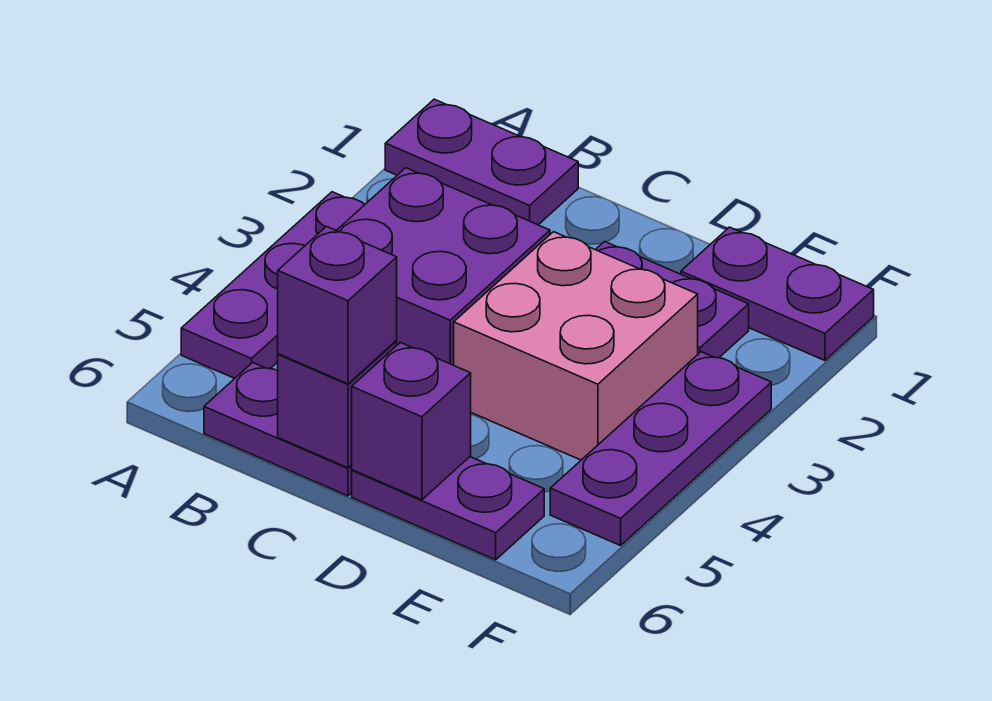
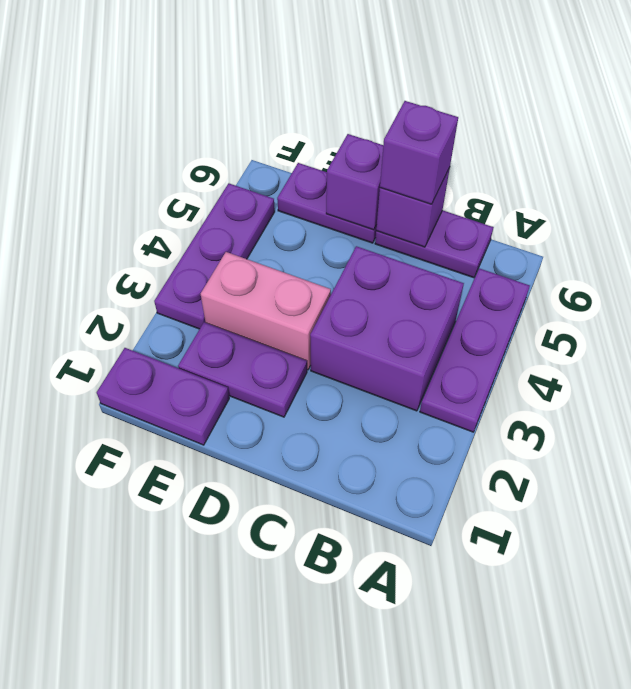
purple 1x2 plate [385,99,578,225] -> none
pink 2x2 brick [454,232,698,460] -> pink 1x2 brick [201,252,331,370]

